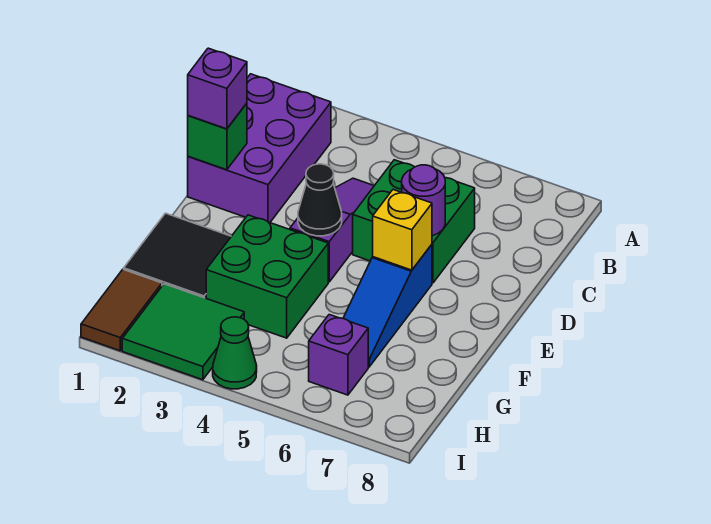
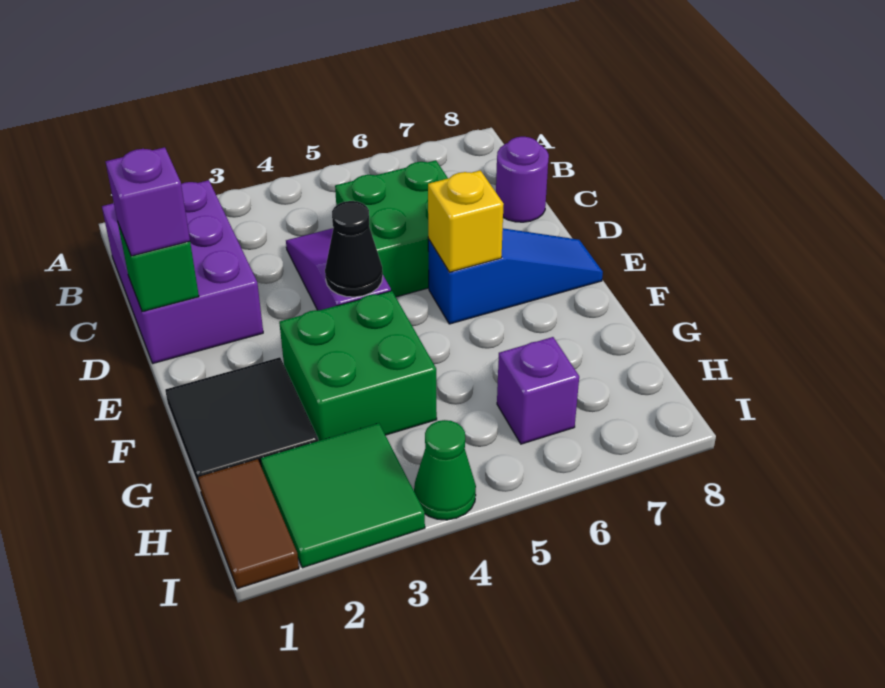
purple 1x1 round brick [402,165,445,236] -> purple 1x1 round brick moved to [496,137,549,222]
blue 1x3 slope [343,245,432,367] -> blue 1x3 slope turned to [428,228,603,324]

